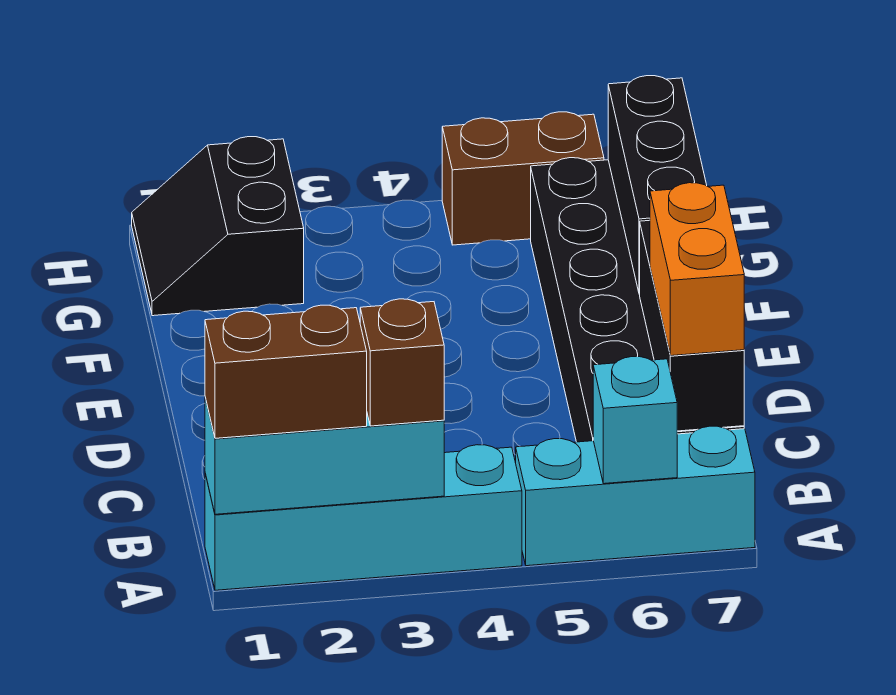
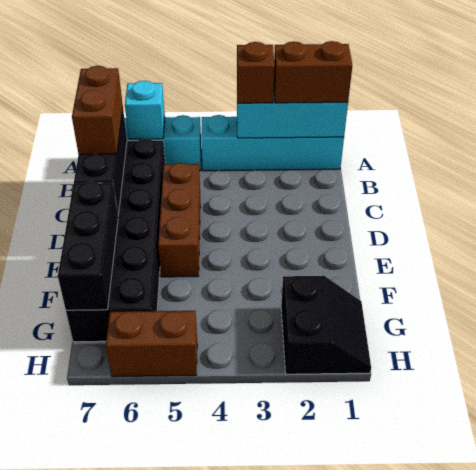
orange 1x2 brick [650,183,744,356] -> brown 1x2 brick [72,66,123,154]
none -> brown 1x3 brick [158,163,200,277]

